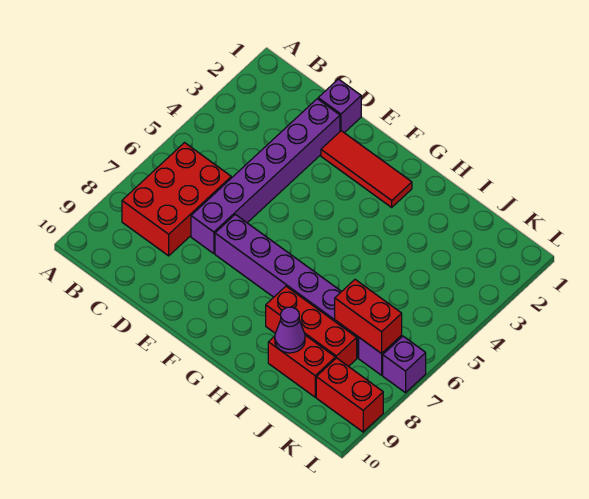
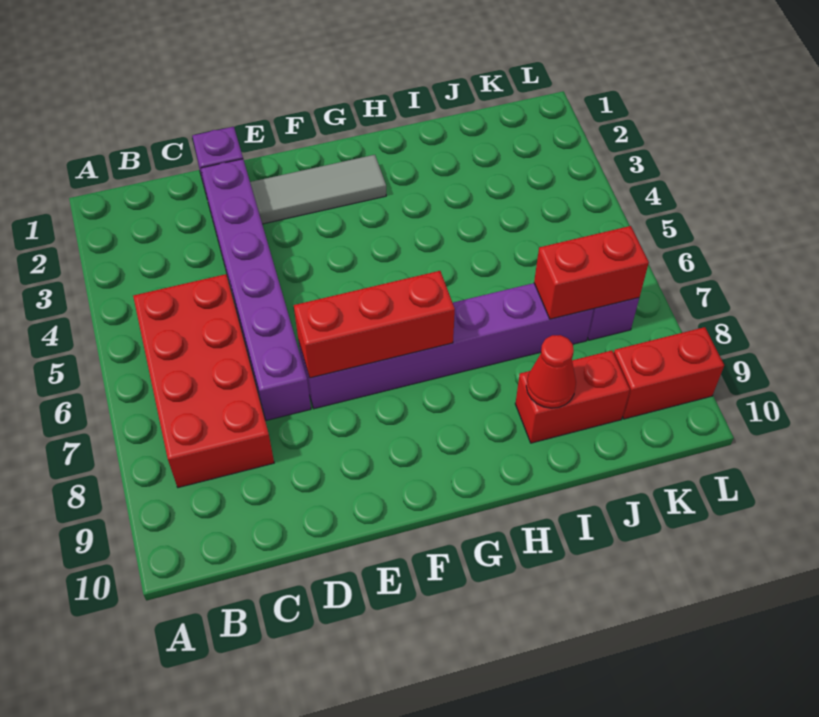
red 2x3 brick [122,143,231,256] -> red 2x4 brick [133,274,274,488]
red 1x3 tile [321,131,412,207] -> grey 1x3 tile [250,155,386,224]
red 1x3 brick [266,286,357,367] -> red 1x3 brick moved to [294,271,455,378]
purple 1x1 cone [275,307,305,353] -> red 1x1 cone [526,335,576,408]
purple 1x1 brick [383,336,426,393] -> none

